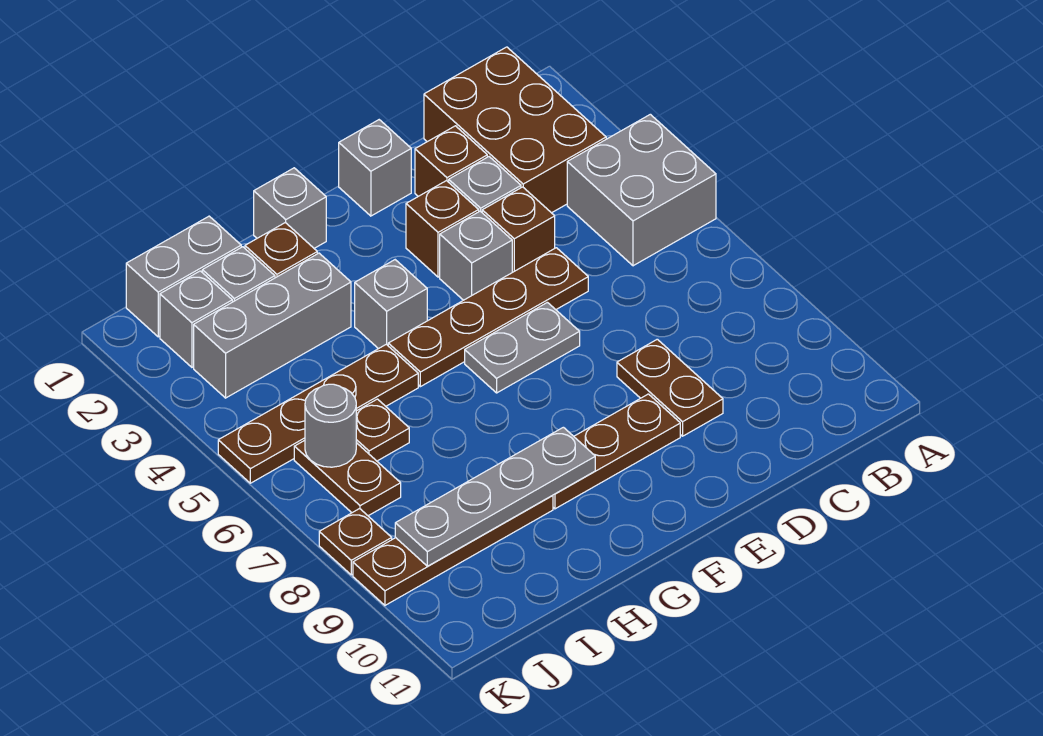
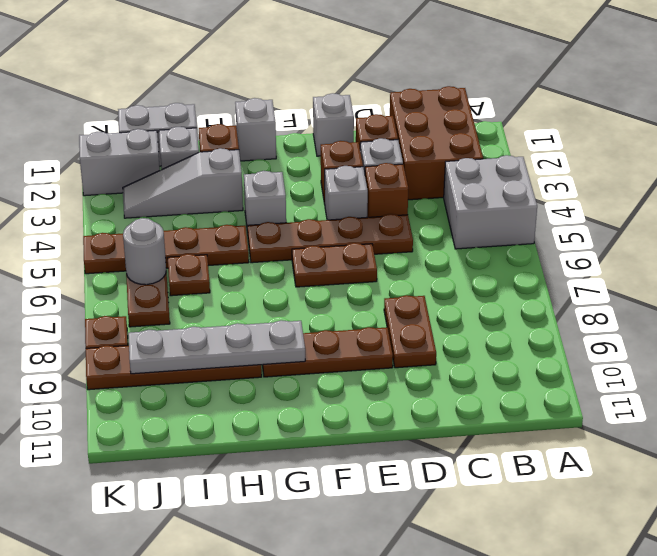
grey 1x2 plate [465,302,580,393] -> brown 1x2 plate [292,243,377,287]
grey 1x3 brick [194,253,351,398] -> grey 1x3 slope [123,148,243,218]
grey 1x1 brick [160,271,232,367] -> grey 1x2 brick [79,129,160,196]

